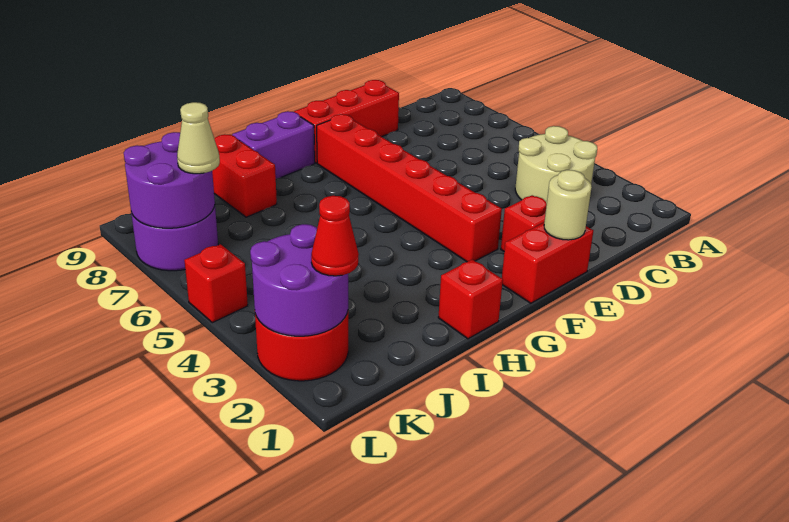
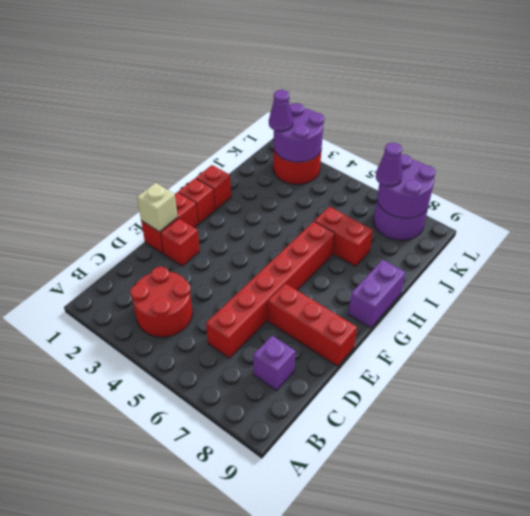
tan 2x2 round brick [515,126,597,203] -> red 2x2 round brick [130,267,192,337]
none -> purple 1x1 brick [253,336,295,391]
red 1x3 brick [294,80,399,163] -> red 1x3 brick turned to [268,283,357,366]
tan 1x1 round brick [544,170,592,240] -> tan 1x1 brick [137,183,177,232]
red 1x6 brick [317,114,502,262] -> red 1x6 brick turned to [206,221,335,358]
red 1x2 brick [212,134,277,217] -> red 1x2 brick moved to [314,207,373,266]
red 1x1 cone [311,196,359,276] -> purple 1x1 cone [269,90,293,132]
tan 1x1 cone [177,102,220,174] -> purple 1x1 cone [376,143,402,186]
red 1x1 brick [184,244,248,323] -> red 1x1 brick moved to [178,178,215,224]

